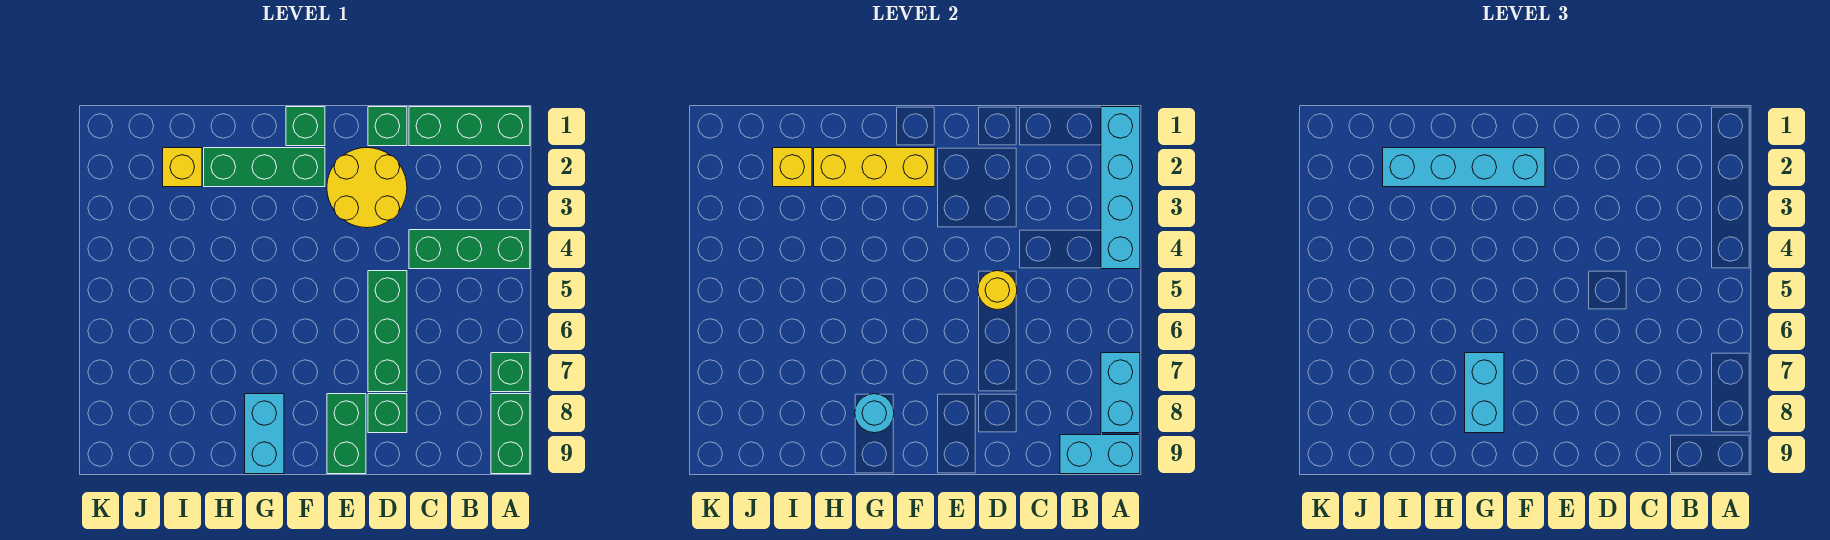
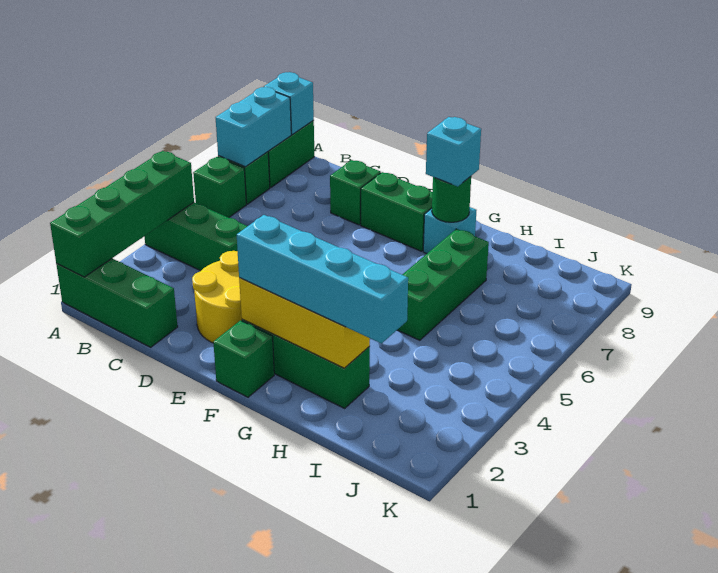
cyan 1x4 brick [1101,107,1140,269] -> green 1x4 brick [50,151,194,277]
cyan 1x2 brick [1060,435,1140,474] -> cyan 1x1 brick [264,72,314,135]
green 1x1 brick [368,107,407,146] -> green 1x1 brick moved to [193,157,246,218]
green 1x3 brick [368,271,407,392] -> green 1x3 brick moved to [398,229,489,340]
yellow 1x1 round brick [978,271,1017,310] -> none
green 1x2 brick [327,394,366,474] -> green 1x2 brick turned to [361,172,432,251]
cyan 1x2 brick [1465,353,1504,433] -> cyan 1x1 brick [426,117,481,187]
cyan 1x2 brick [245,394,284,474] -> cyan 1x1 brick [423,207,477,254]
cyan 1x1 round brick [855,394,894,433] -> green 1x1 round brick [432,176,471,222]
yellow 1x1 brick [163,148,202,187] -> none
yellow 1x1 brick [773,148,812,187] -> none

